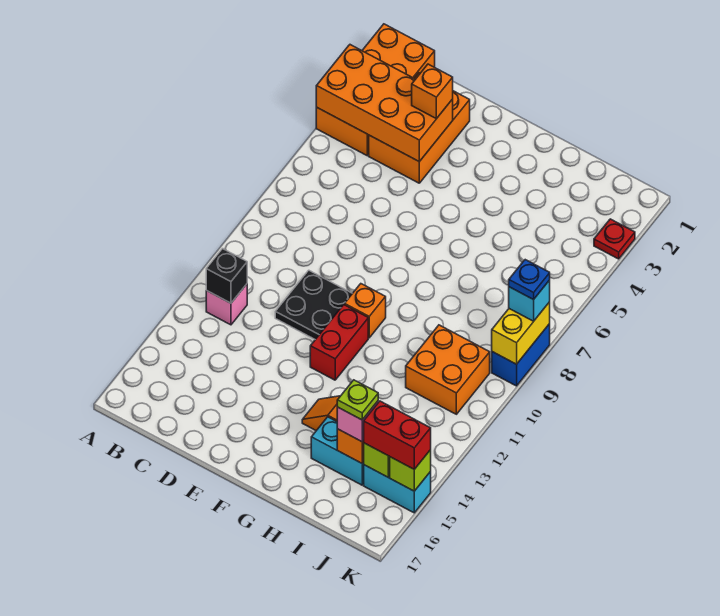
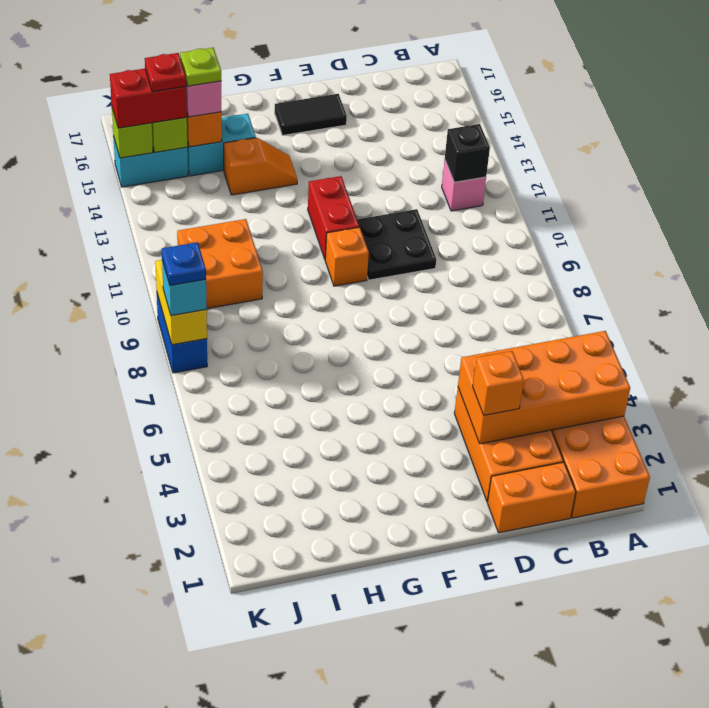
none -> orange 1x2 brick [488,462,576,533]
none -> black 1x2 tile [275,94,347,135]
red 1x1 plate [594,219,635,259] -> red 1x1 plate moved to [145,53,186,92]

